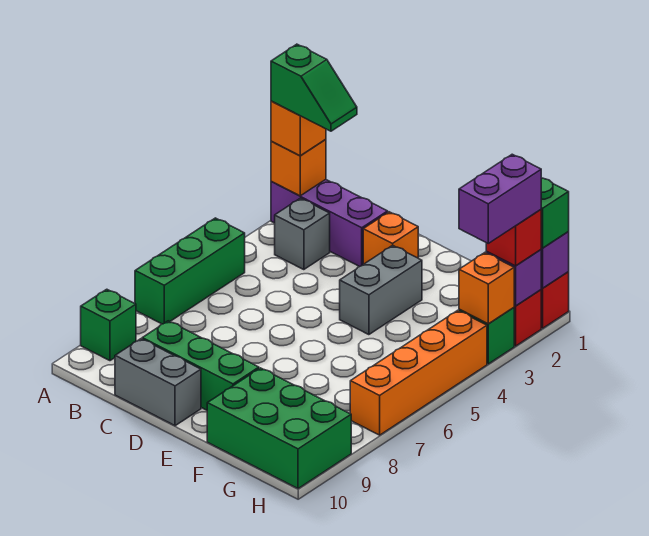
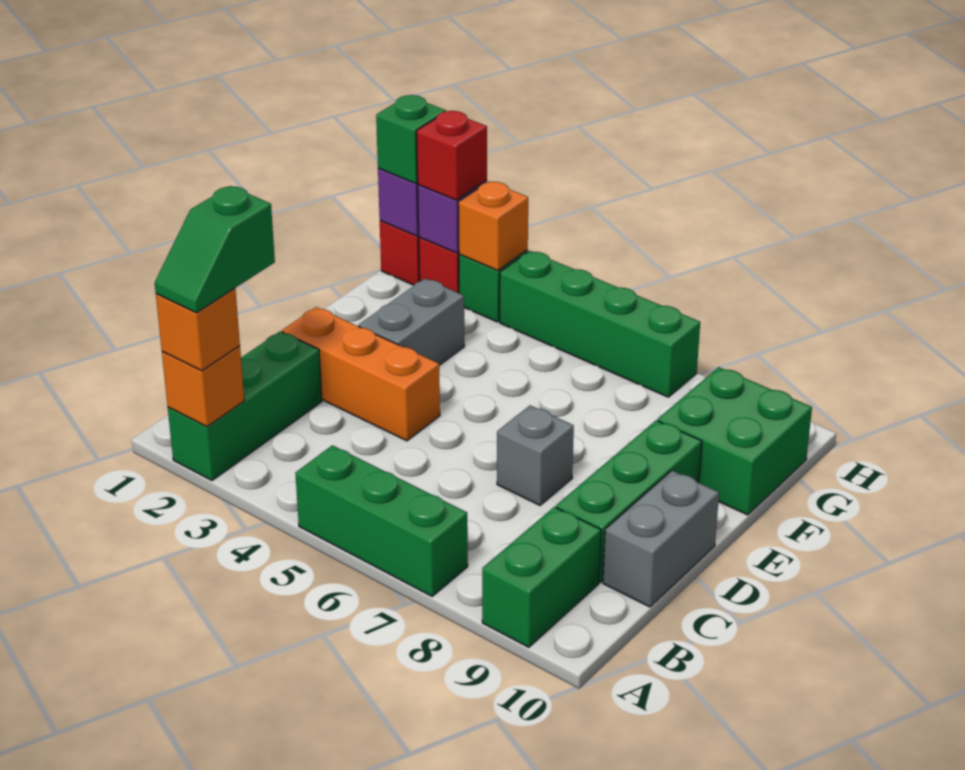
purple 1x3 brick [271,180,388,267] -> green 1x3 brick [168,331,322,480]
green 1x2 slope [271,44,357,131] -> green 1x2 slope turned to [155,186,275,313]
green 1x1 brick [81,289,136,361] -> green 1x2 brick [482,507,601,647]
grey 1x1 brick [275,198,330,270] -> grey 1x1 brick moved to [497,405,574,505]
orange 1x1 brick [363,212,418,264] -> orange 1x3 brick [282,307,440,441]
grey 1x2 brick [340,245,422,335] -> grey 1x2 brick turned to [359,279,464,365]
green 2x3 brick [207,368,351,489] -> green 2x2 brick [658,367,812,515]
purple 1x2 brick [459,154,541,243] -> none
orange 1x4 brick [350,310,487,435] -> green 1x4 brick [500,251,700,397]

